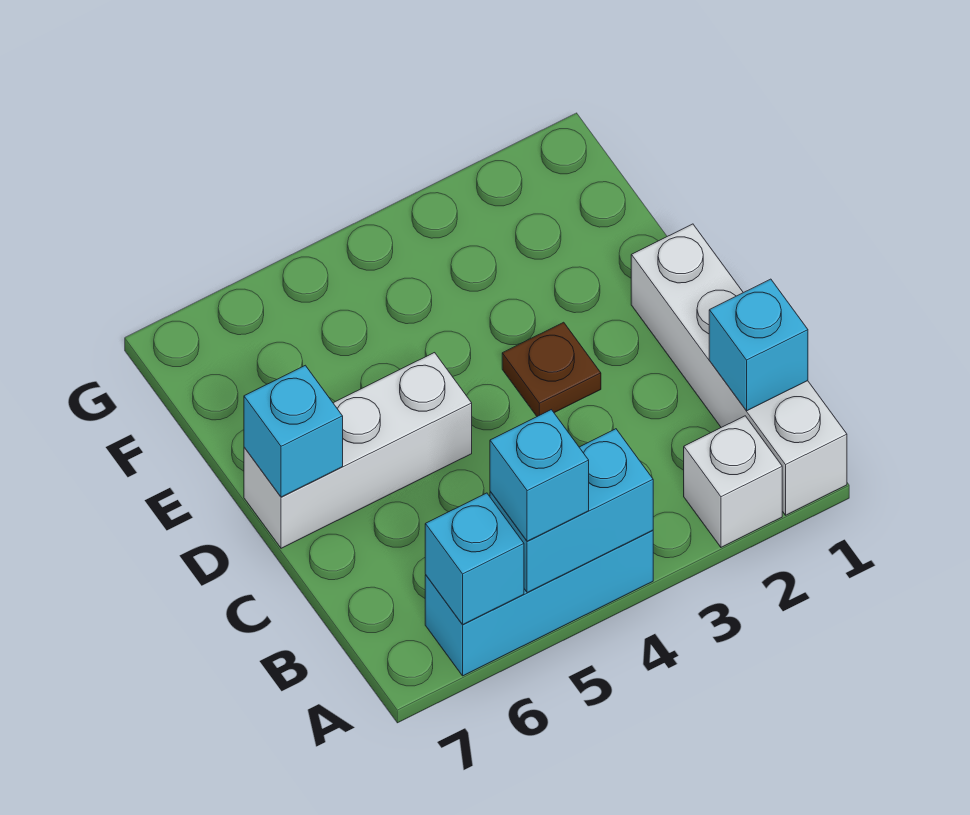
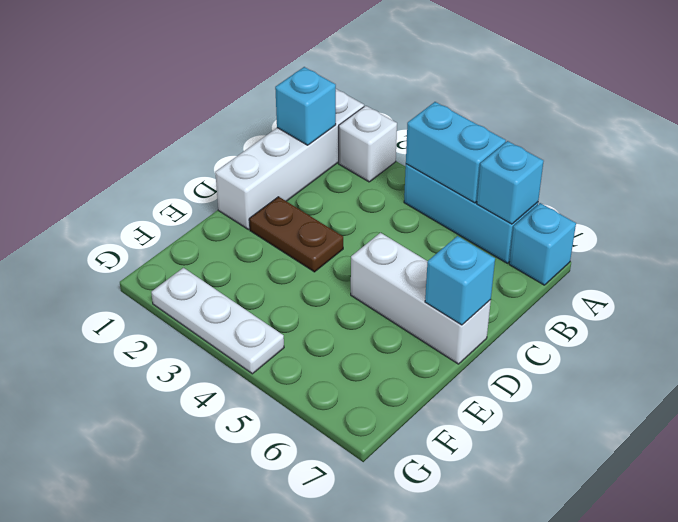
cyan 1x1 brick [490,410,589,541] -> cyan 1x1 brick moved to [509,203,576,285]
brown 1x1 plate [502,322,601,416] -> brown 1x2 plate [249,197,343,272]
none -> white 1x3 plate [151,268,284,374]

